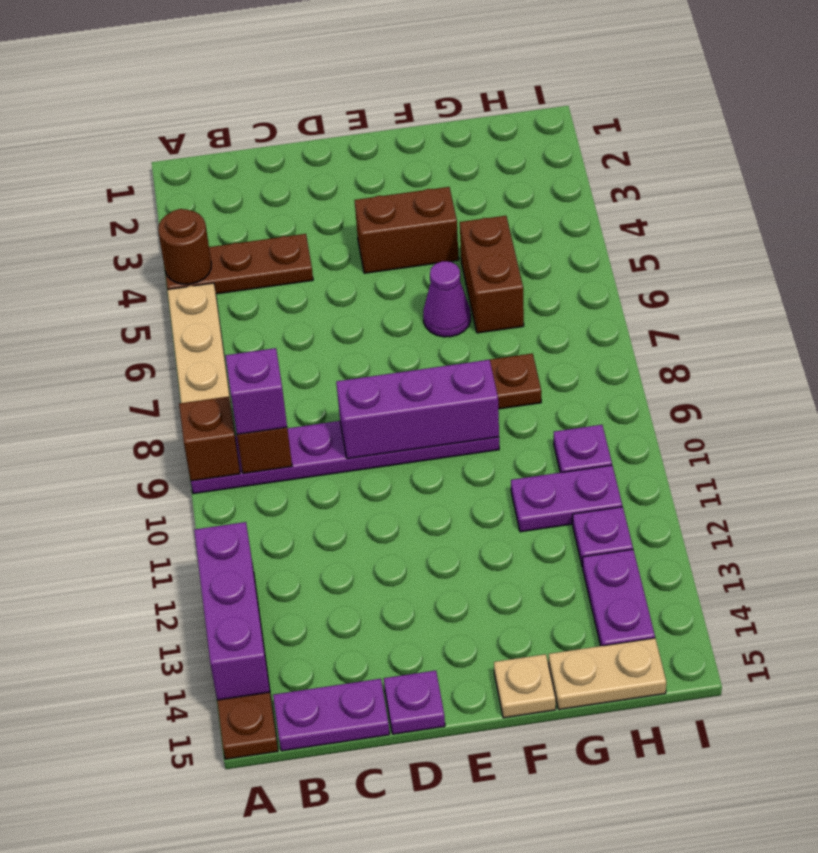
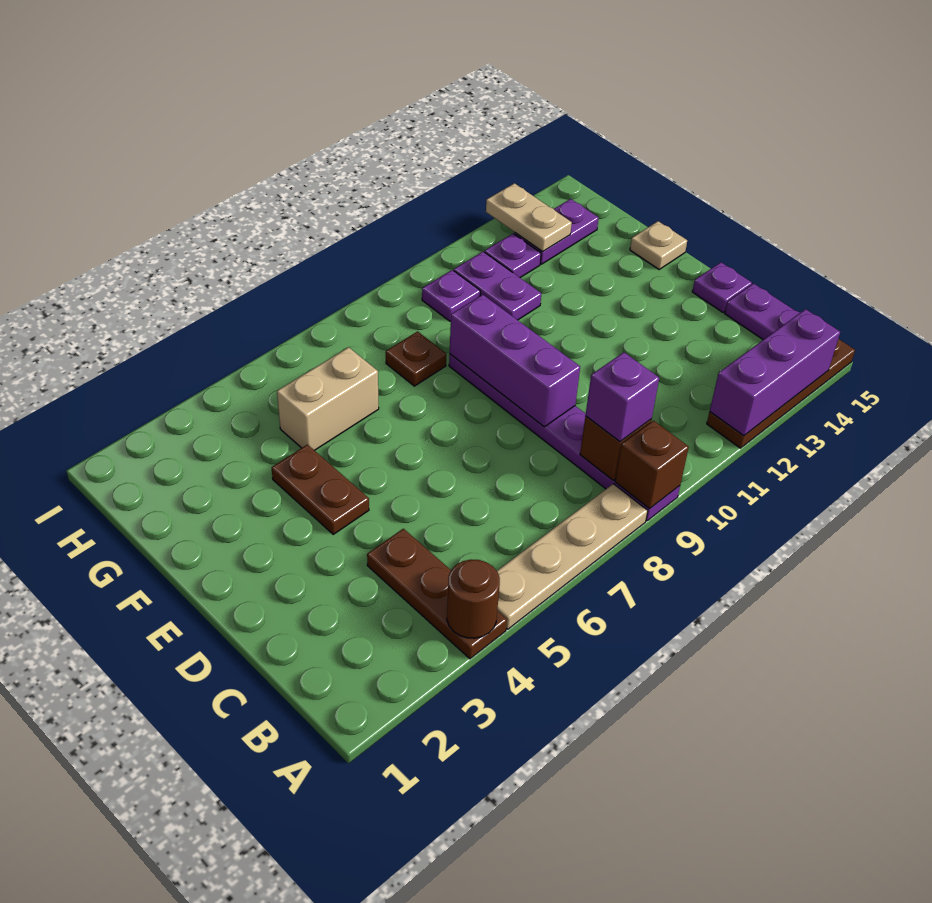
brown 1x2 brick [355,187,459,273] -> brown 1x2 plate [272,445,369,534]
purple 1x1 cone [423,261,471,337] -> none
brown 1x2 brick [460,216,524,333] -> tan 1x2 brick [277,347,379,450]
tan 1x2 plate [549,638,666,710] -> tan 1x2 plate moved to [486,183,572,251]

